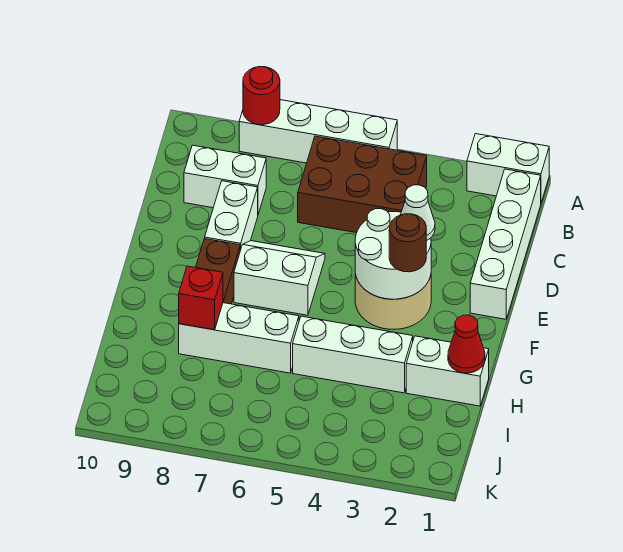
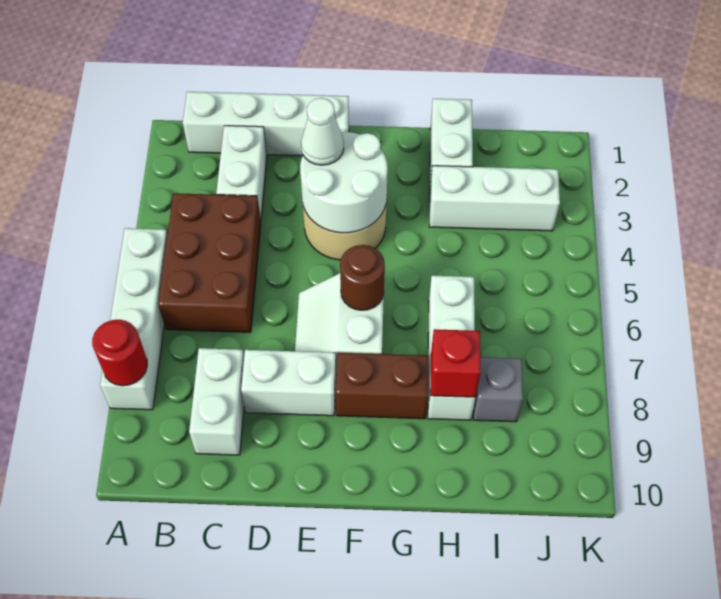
white 1x2 brick [467,134,549,202] -> white 1x2 brick moved to [216,126,267,221]
brown 1x1 round brick [389,214,426,272] -> brown 1x1 round brick moved to [340,245,385,310]
red 1x1 cone [448,315,485,373] -> none
white 1x3 brick [293,316,413,393] -> white 1x3 brick turned to [429,166,560,231]
none -> grey 1x1 brick [473,357,523,422]

